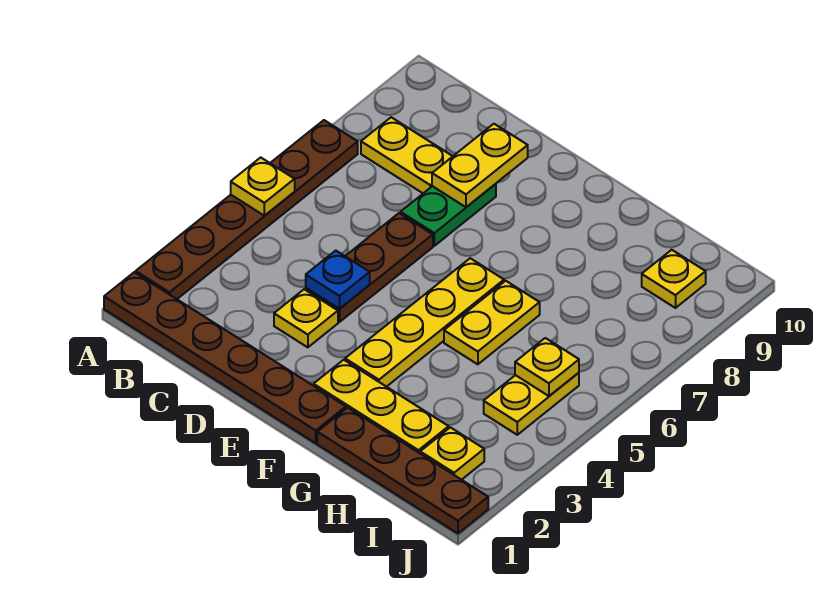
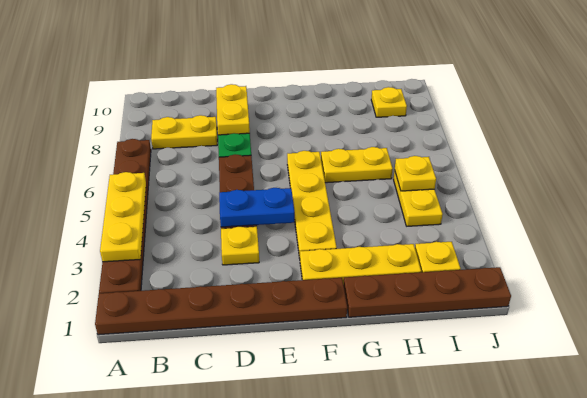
yellow 1x1 plate [231,157,295,216] -> yellow 1x3 plate [100,172,146,262]
blue 1x1 plate [306,251,370,309] -> blue 1x2 plate [219,188,294,227]
yellow 1x2 plate [444,281,540,364] -> yellow 1x2 plate turned to [321,147,393,183]

